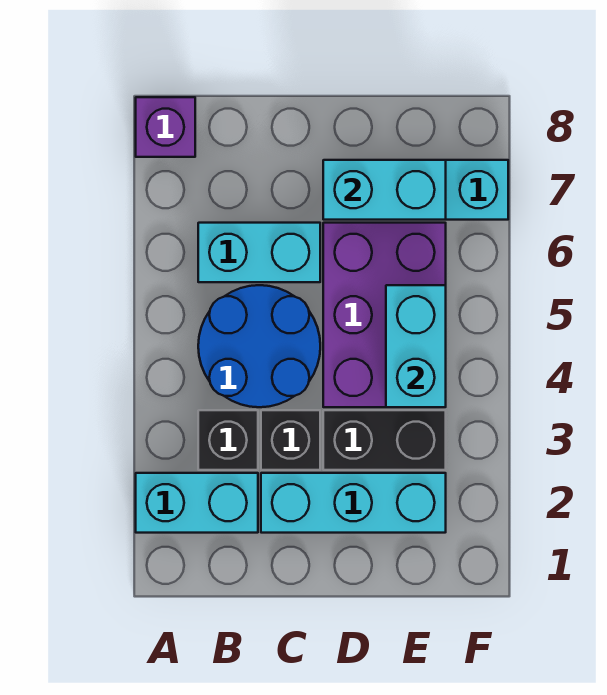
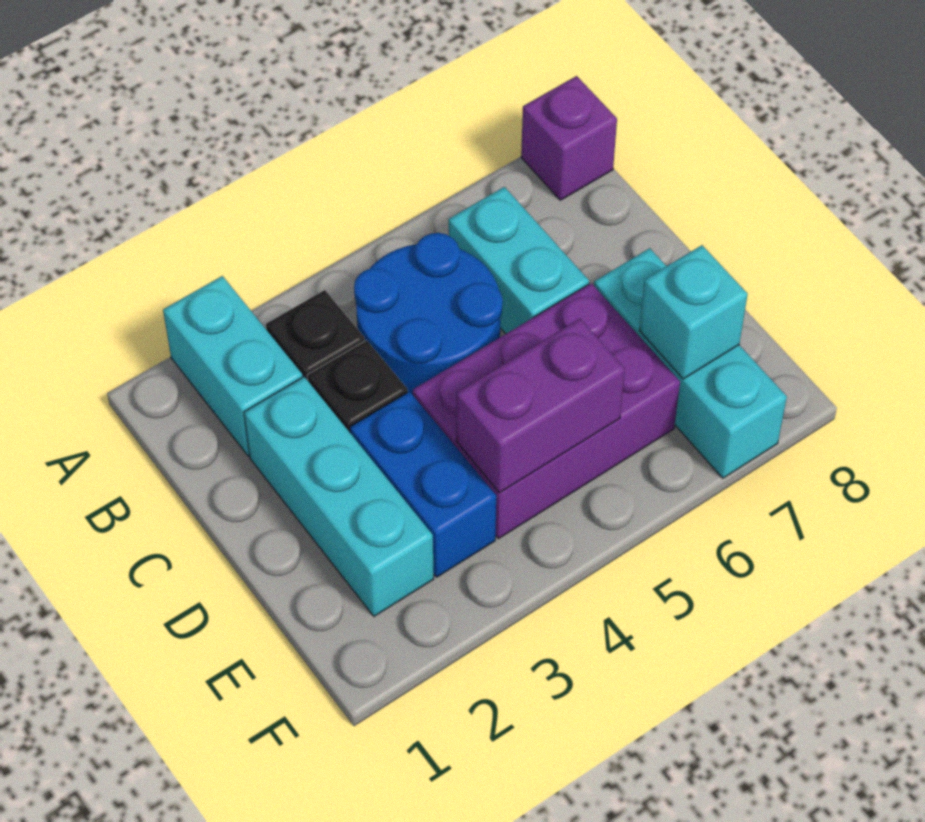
black 1x2 brick [323,410,446,470] -> blue 1x2 brick [350,392,496,577]
cyan 1x2 brick [323,160,446,220] -> cyan 1x1 brick [639,245,748,379]
cyan 1x2 brick [386,285,446,407] -> purple 1x2 brick [456,319,625,493]

